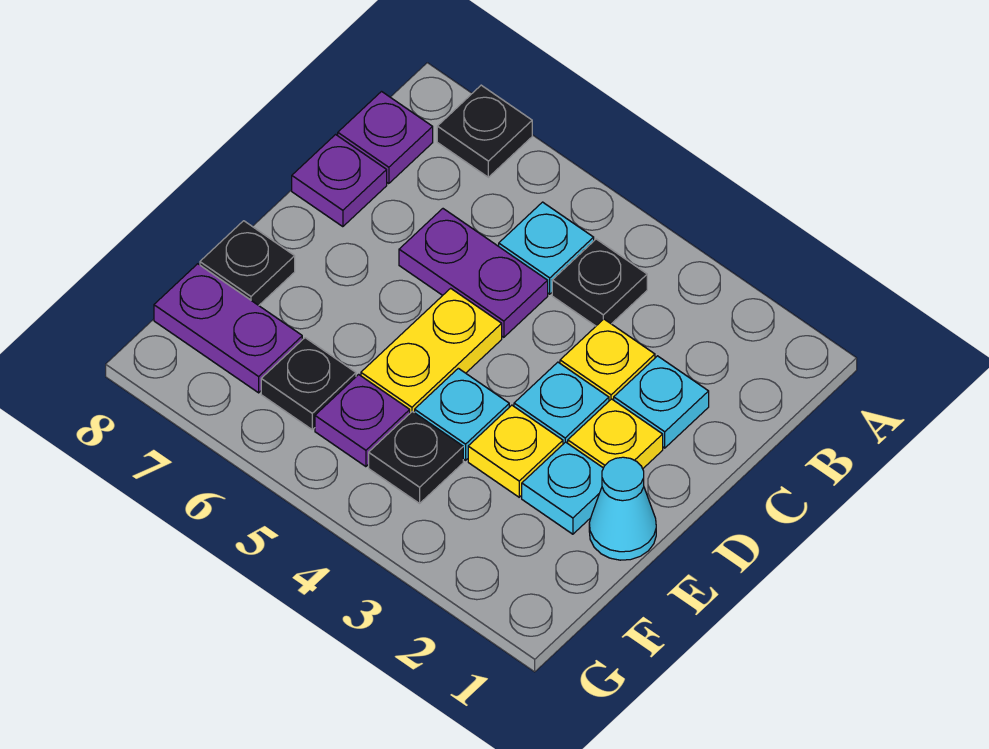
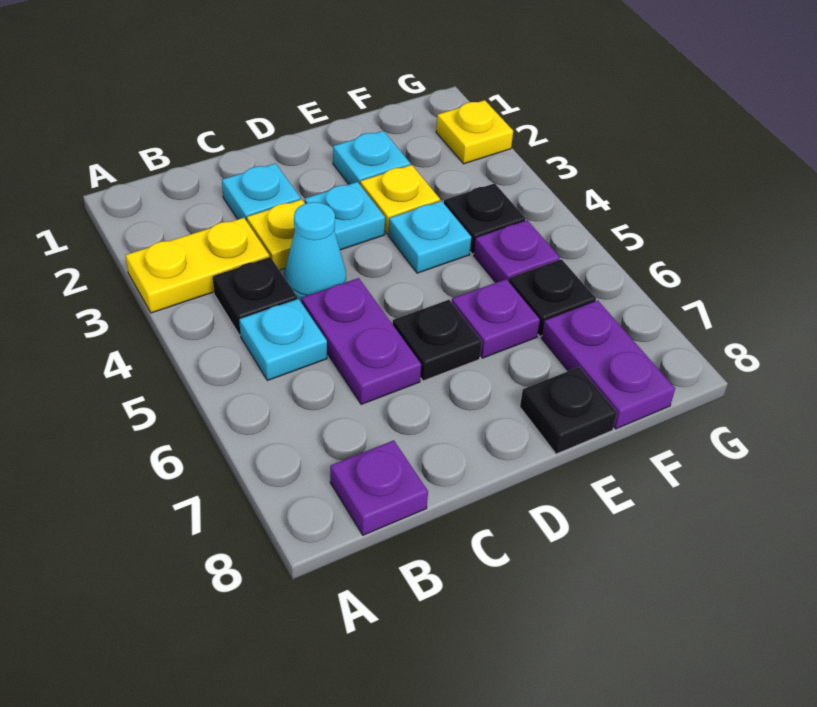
black 1x1 plate [437,85,532,177] -> black 1x1 plate moved to [393,300,482,381]
purple 1x1 plate [292,135,387,227] -> purple 1x1 plate moved to [452,279,540,358]
yellow 1x1 plate [568,399,663,469] -> yellow 1x1 plate moved to [436,100,513,164]
yellow 1x2 plate [361,288,502,413] -> yellow 1x2 plate moved to [126,218,269,313]
cyan 1x1 cone [589,457,656,560] -> cyan 1x1 cone moved to [284,202,346,303]

